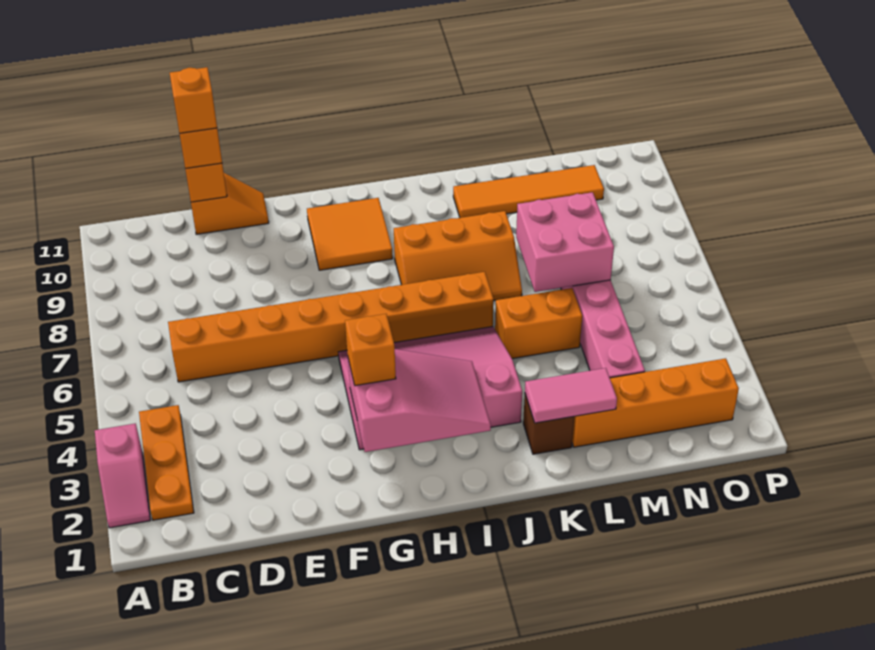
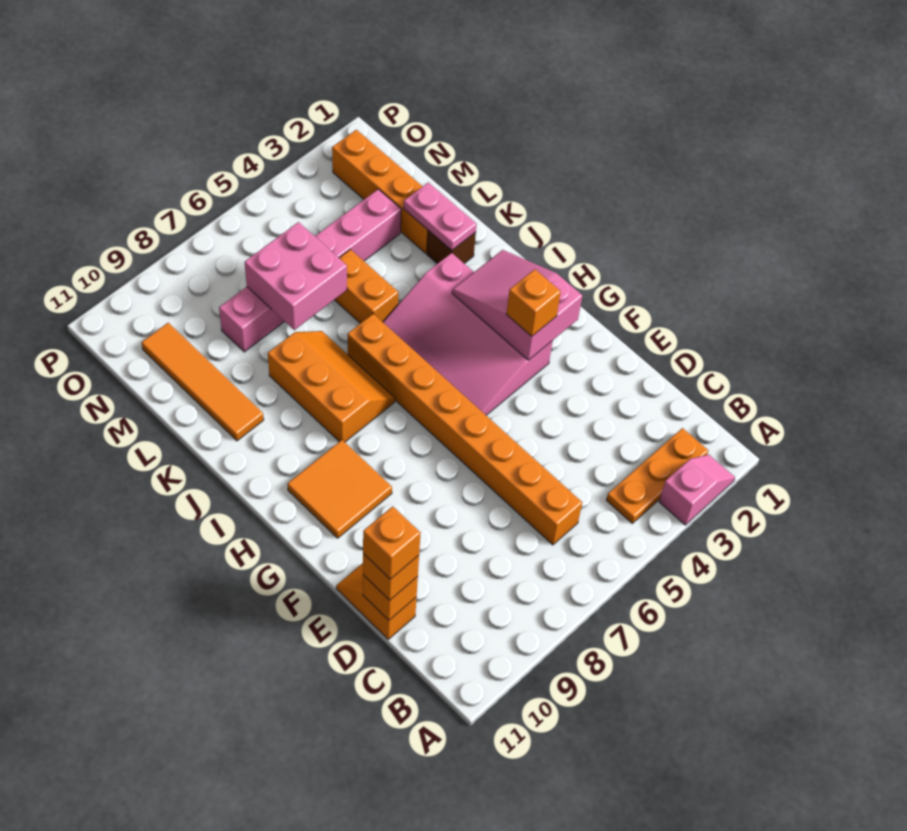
pink 1x2 tile [525,368,617,423] -> pink 1x2 plate [404,182,477,250]

